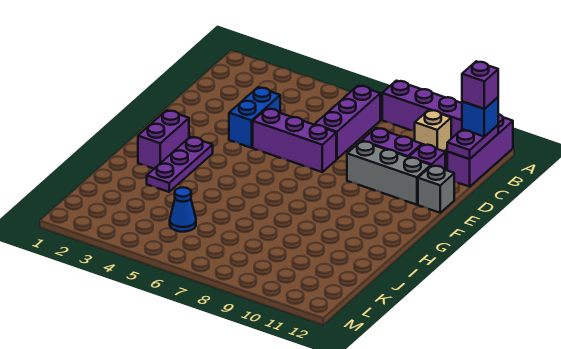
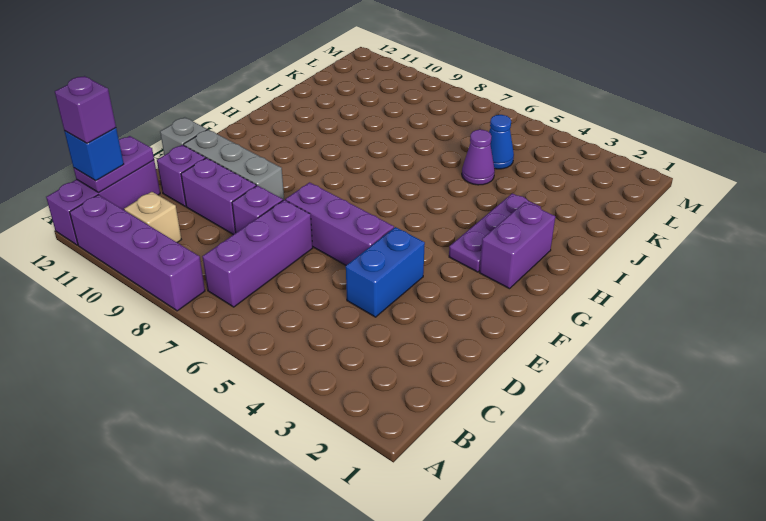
none -> purple 1x1 brick [232,185,283,233]
none -> purple 1x1 cone [462,130,495,185]

